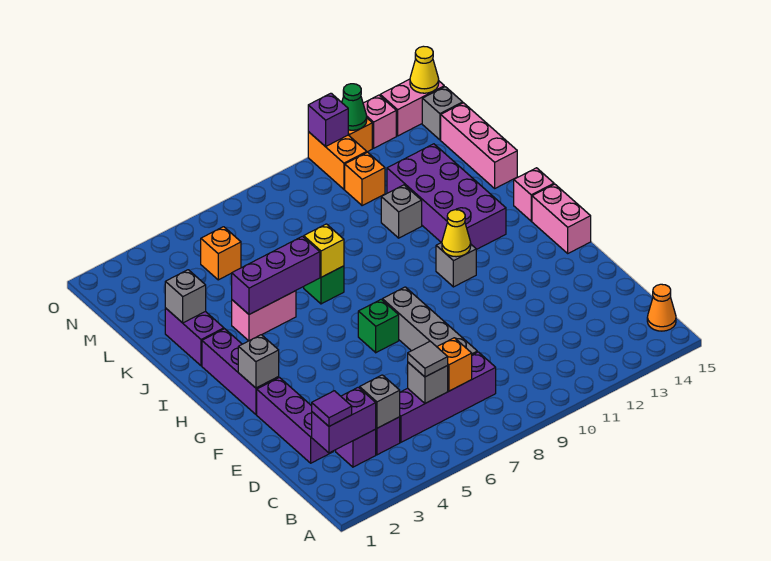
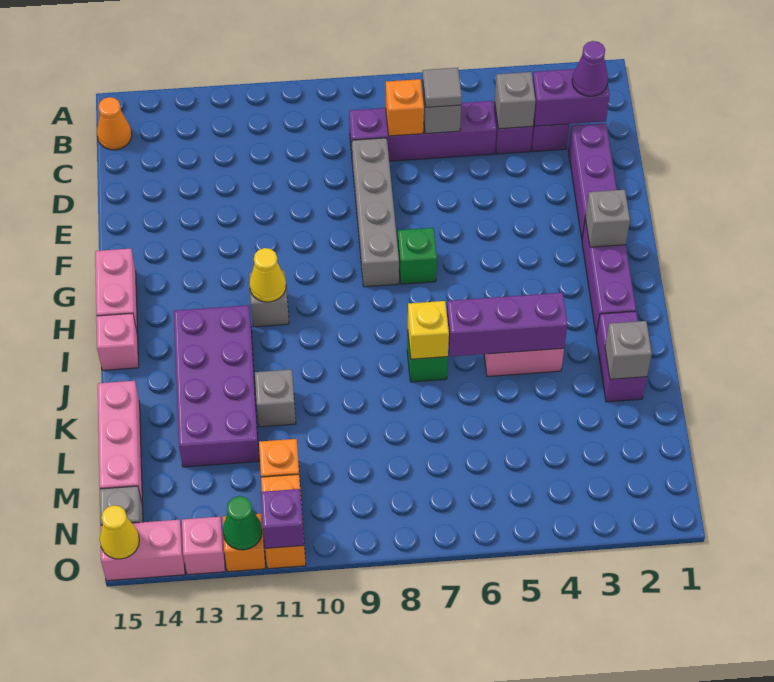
purple 1x1 tile [312,391,352,426] -> purple 1x1 cone [572,41,608,96]
orange 1x1 brick [201,227,241,280] -> none

